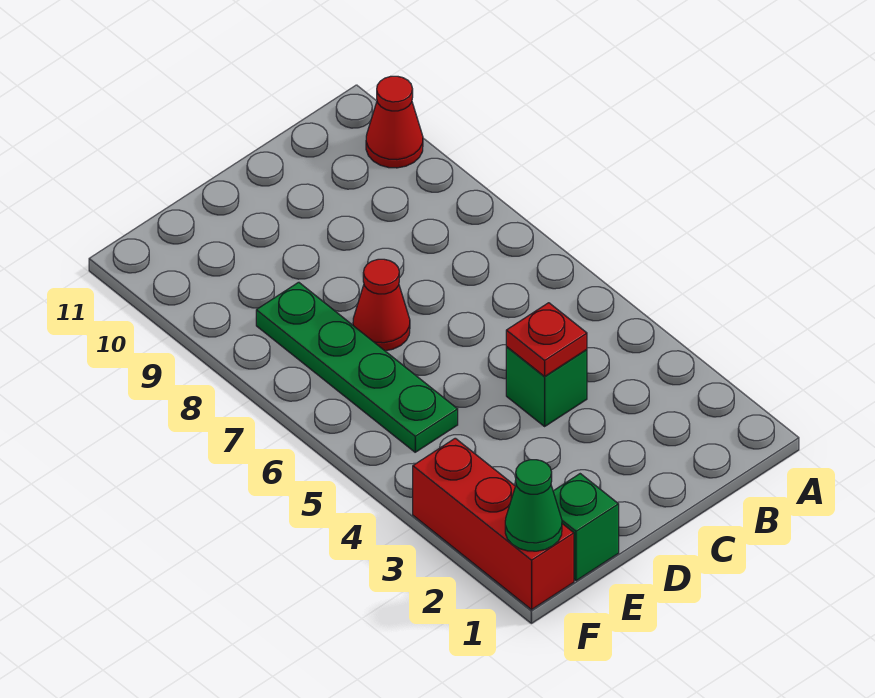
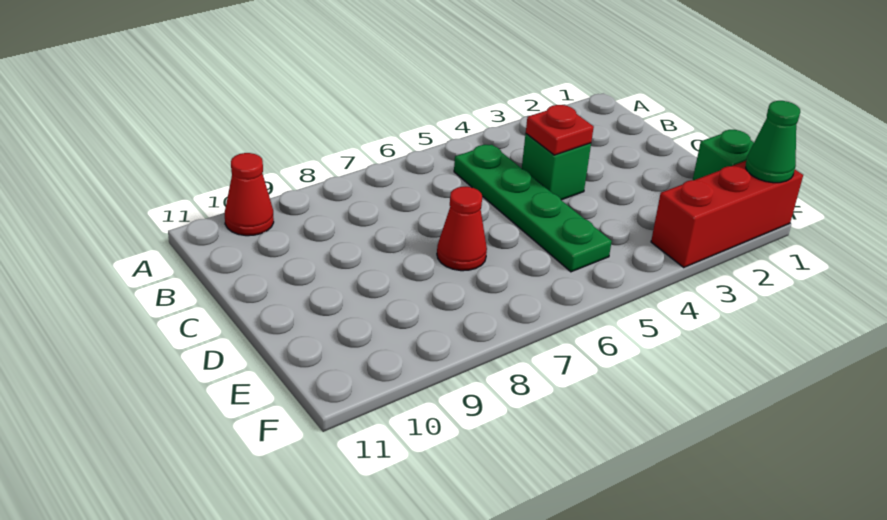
green 1x4 plate [256,282,458,452] -> green 1x4 plate turned to [454,144,612,272]

